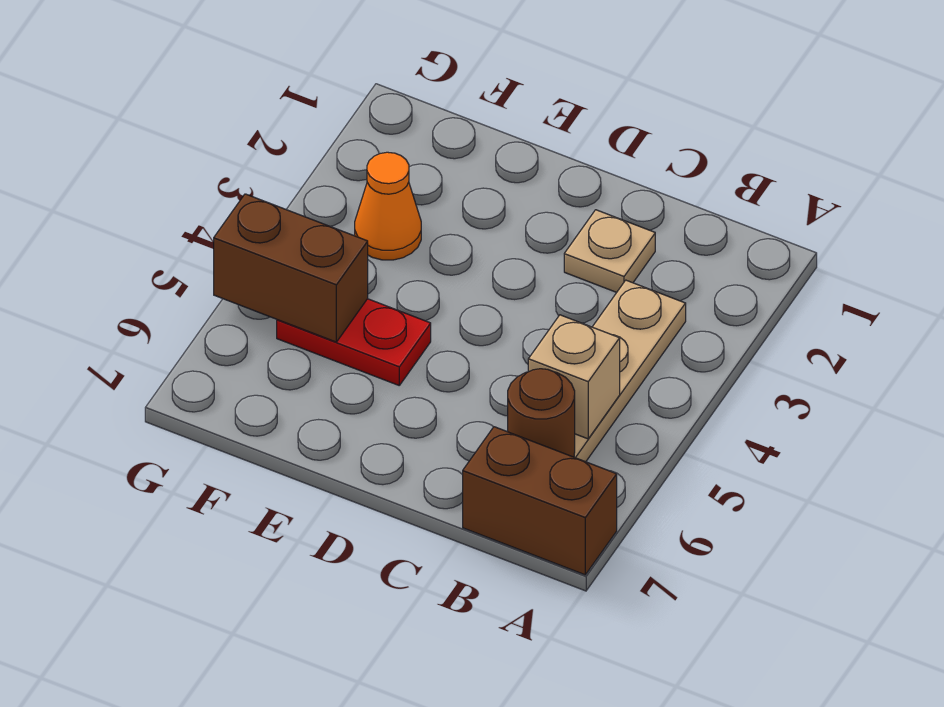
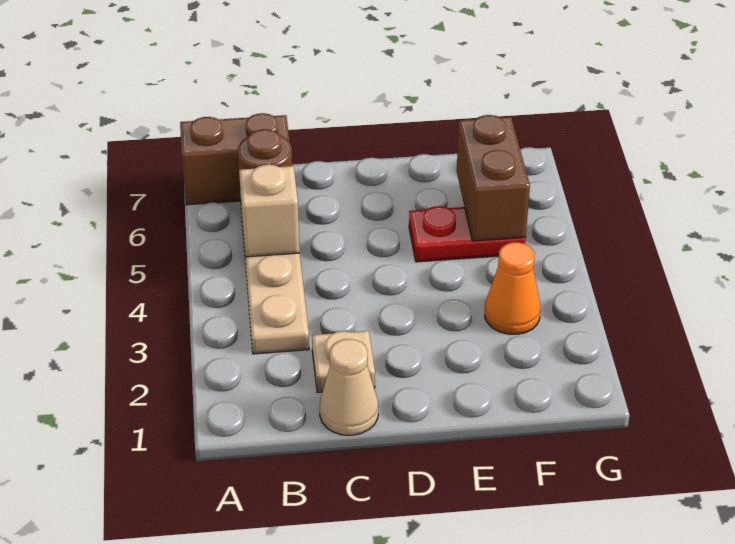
none -> tan 1x1 cone [320,339,378,435]
brown 1x2 brick [214,194,368,342] -> brown 1x2 brick turned to [457,115,530,241]

